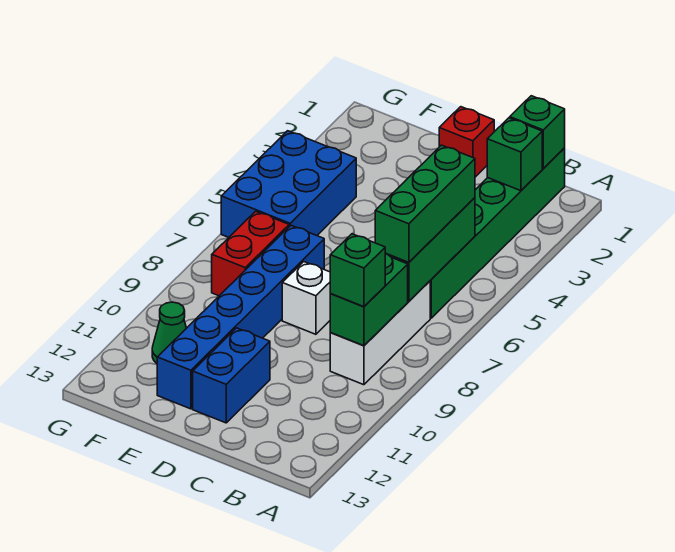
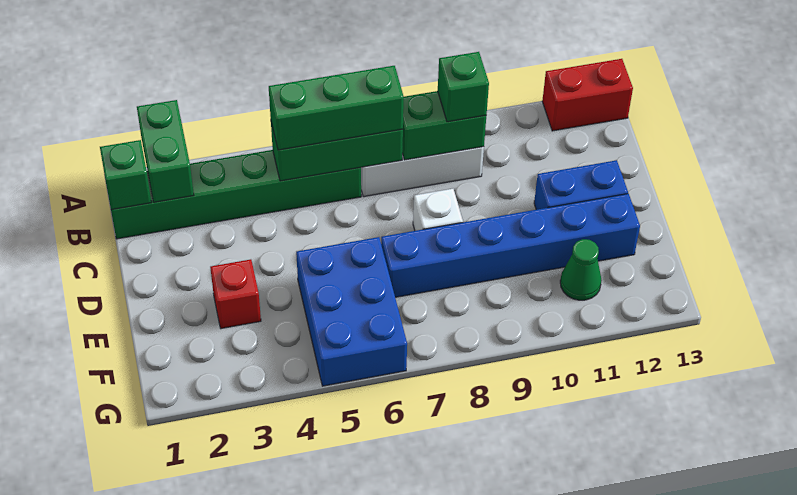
green 1x1 brick [487,118,542,191] -> green 1x2 brick [137,100,194,202]
red 1x1 brick [439,107,494,177] -> red 1x1 brick moved to [210,259,261,329]
blue 2x3 brick [221,131,356,237] -> blue 2x3 brick turned to [296,237,407,386]
red 1x2 brick [212,211,289,296] -> red 1x2 brick moved to [542,59,633,131]

